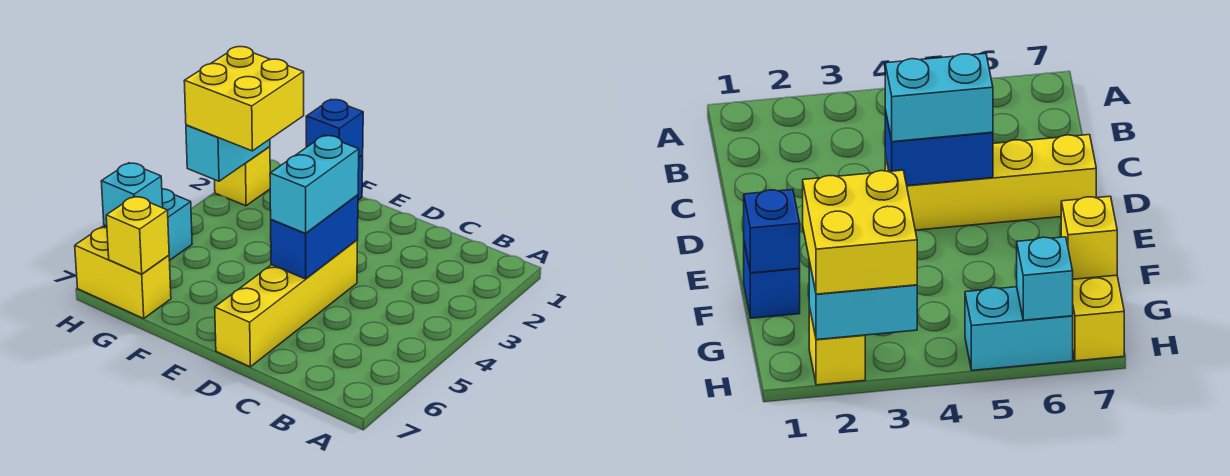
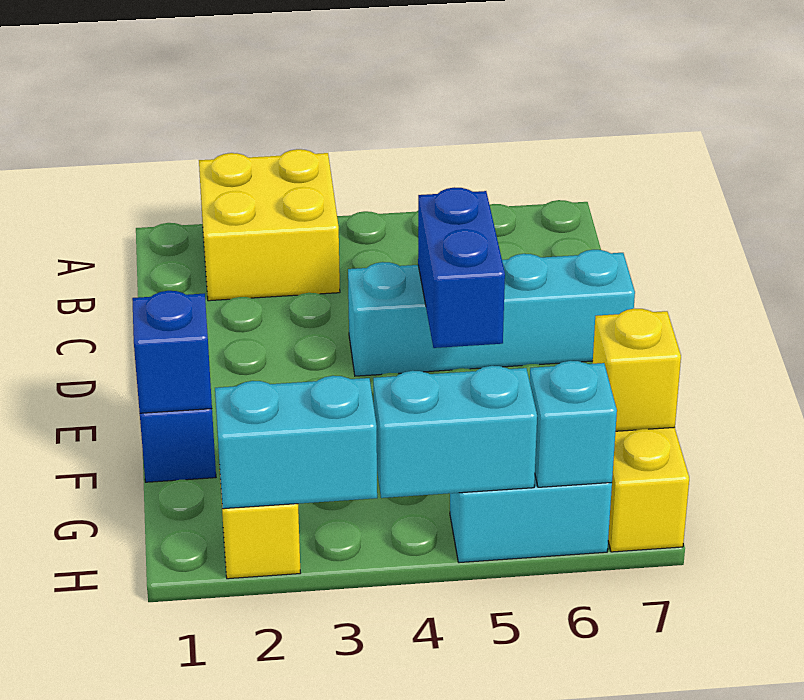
yellow 1x4 brick [215,240,358,367] -> cyan 1x4 brick [348,250,635,376]
blue 1x2 brick [271,195,358,279] -> blue 1x2 brick turned to [418,187,505,348]
cyan 1x2 brick [270,135,359,233] -> cyan 1x2 brick moved to [373,366,537,498]
yellow 2x2 brick [184,47,304,151] -> yellow 2x2 brick moved to [199,149,340,301]

